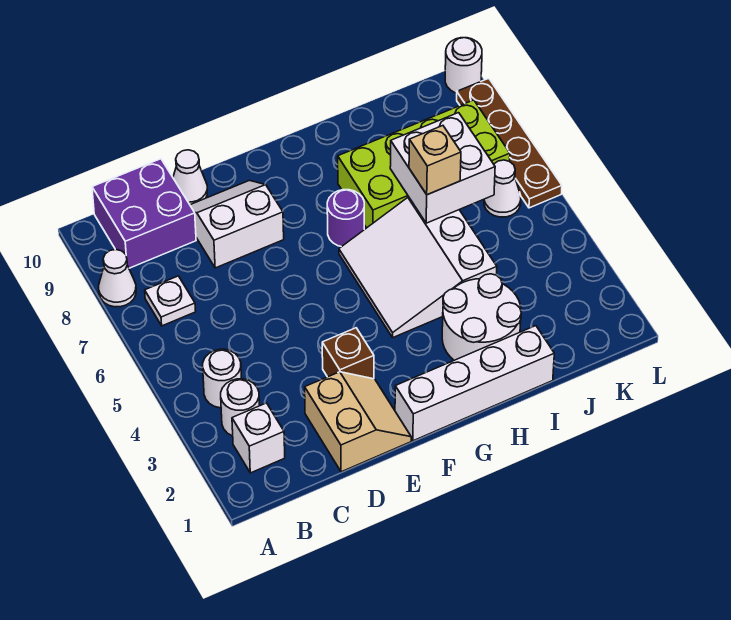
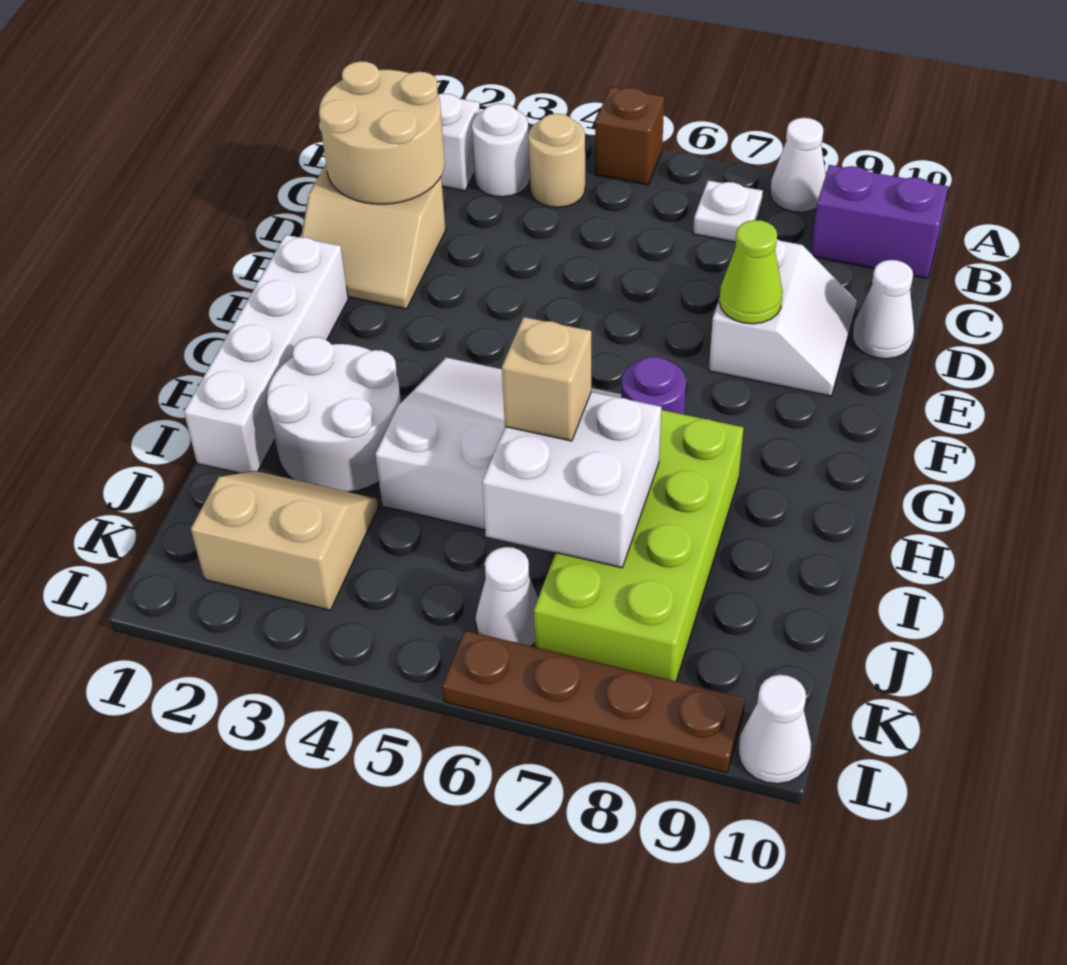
white 1x1 round brick [203,349,241,408] -> tan 1x1 round brick [528,114,585,208]
purple 2x2 brick [92,159,196,268] -> purple 1x2 brick [811,165,948,279]
none -> tan 2x2 round brick [319,61,445,204]
brown 1x1 brick [322,328,374,379] -> brown 1x1 brick moved to [595,87,664,185]
none -> lime 1x1 cone [719,220,783,324]
none -> tan 2x2 slope [191,471,378,610]
white 1x1 round brick [445,38,482,93] -> white 1x1 cone [738,675,811,784]

